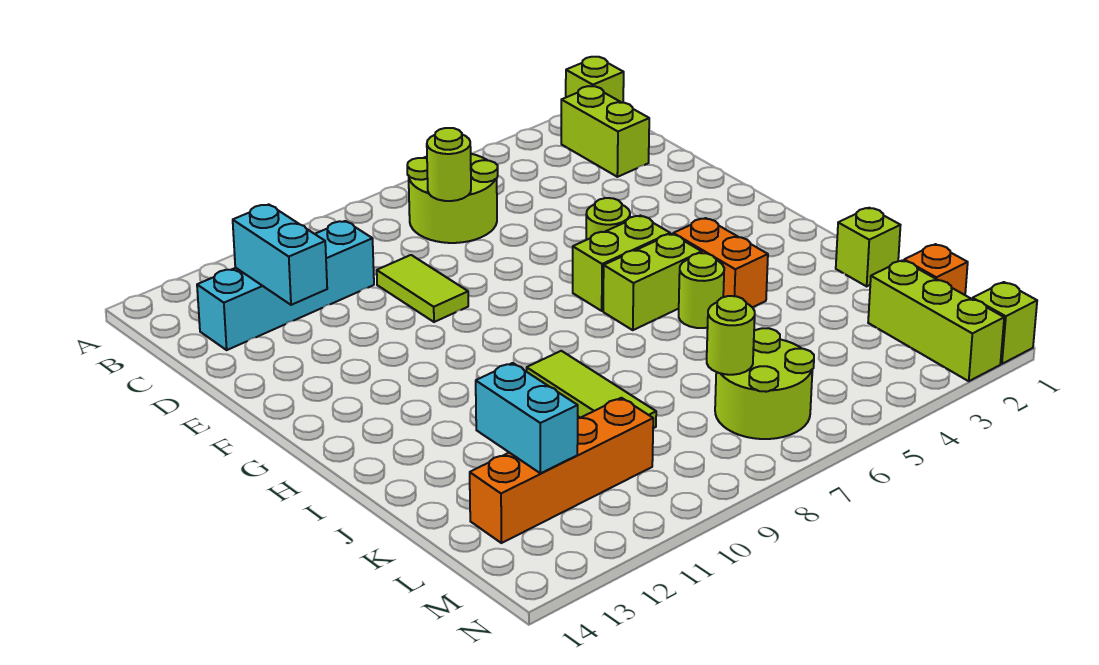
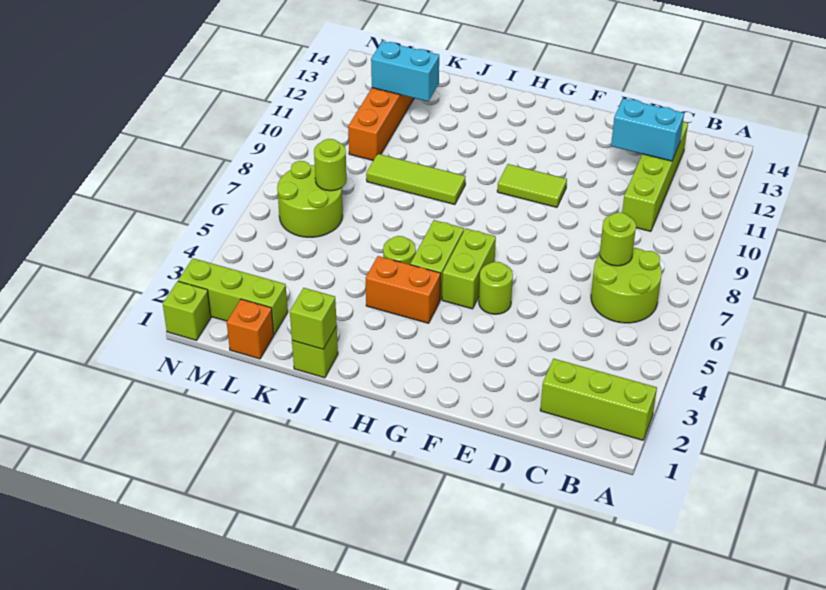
lime 1x1 brick [566,57,624,103] -> lime 1x1 brick moved to [290,288,337,349]
lime 1x2 brick [561,86,649,177] -> lime 1x3 brick [540,359,657,440]
cyan 1x4 brick [197,221,374,350] -> lime 1x4 brick [622,122,688,231]
lime 1x2 tile [377,255,468,322] -> lime 1x2 tile moved to [497,164,567,207]

